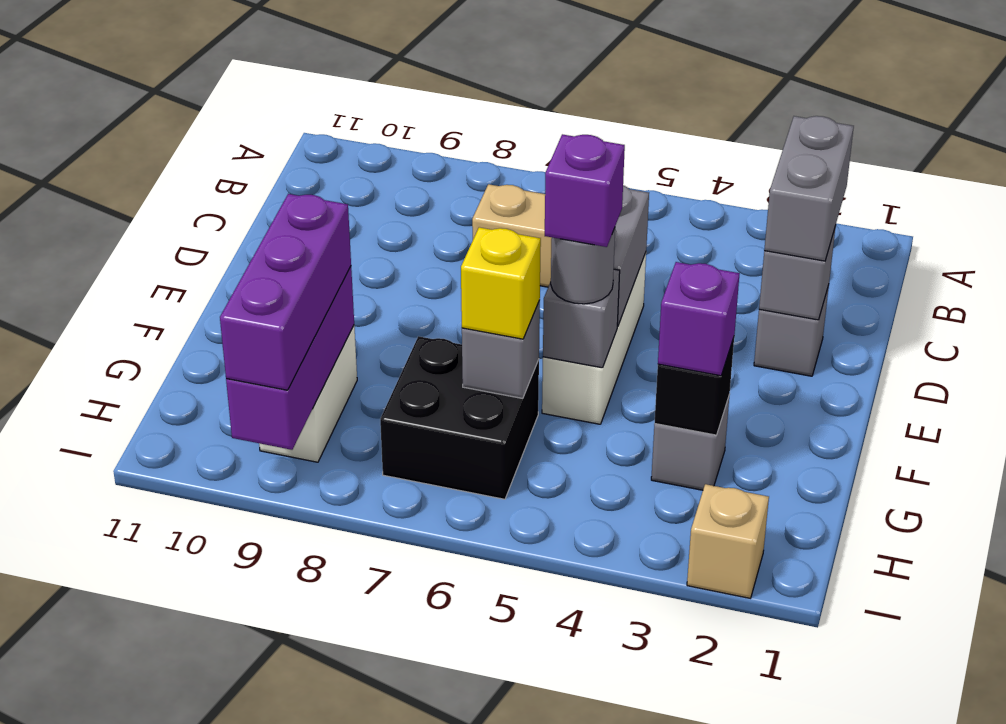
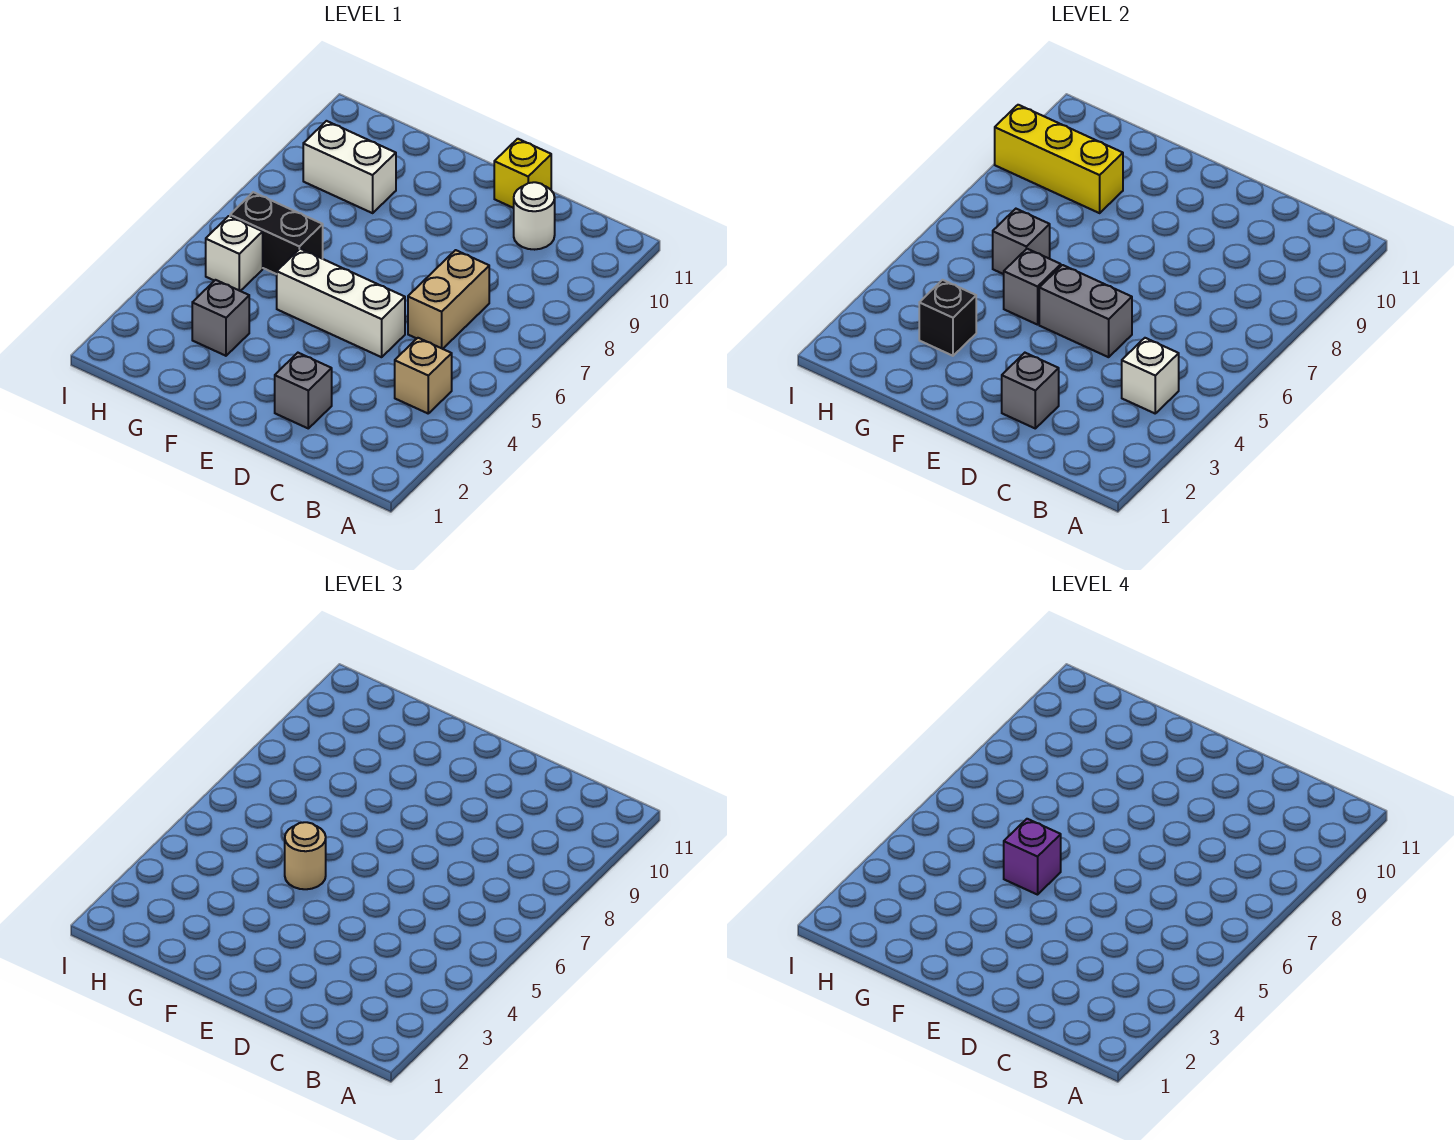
none -> white 1x1 brick [1122,338,1179,413]
grey 1x2 brick [764,116,854,261] -> none
none -> white 1x1 round brick [514,182,555,250]
grey 1x1 round brick [551,228,615,304] -> tan 1x1 round brick [285,822,326,889]
purple 1x1 brick [658,262,740,376] -> none
black 2x2 brick [380,336,539,499] -> black 1x2 brick [230,192,323,274]
yellow 1x1 brick [461,227,541,339] -> yellow 1x1 brick moved to [494,139,551,208]
purple 1x3 brick [226,267,354,450] -> yellow 1x3 brick [995,105,1123,213]
purple 1x3 brick [220,194,351,390] -> none
none -> white 1x1 brick [206,216,263,291]
tan 1x1 brick [687,484,769,598] -> tan 1x1 brick moved to [395,338,452,413]

